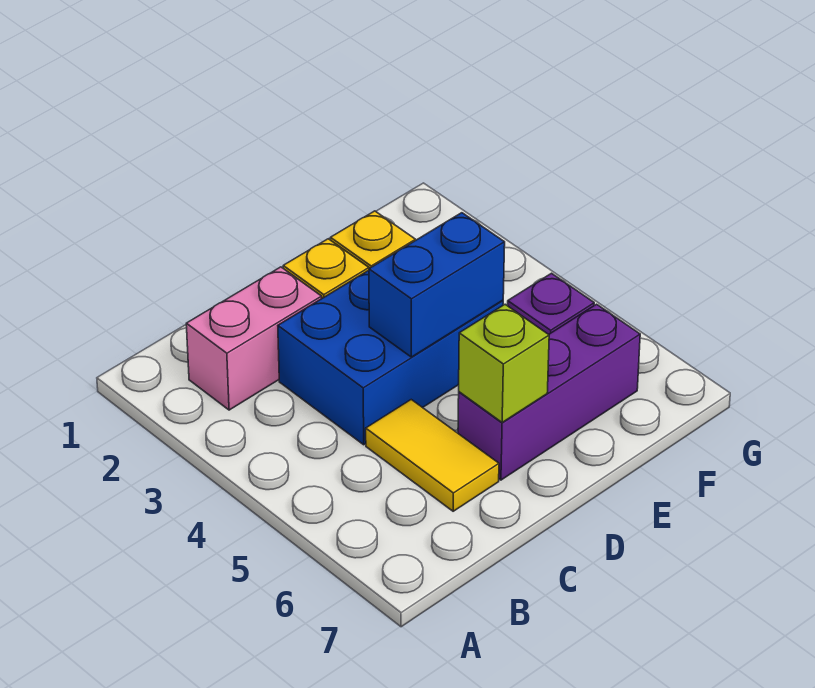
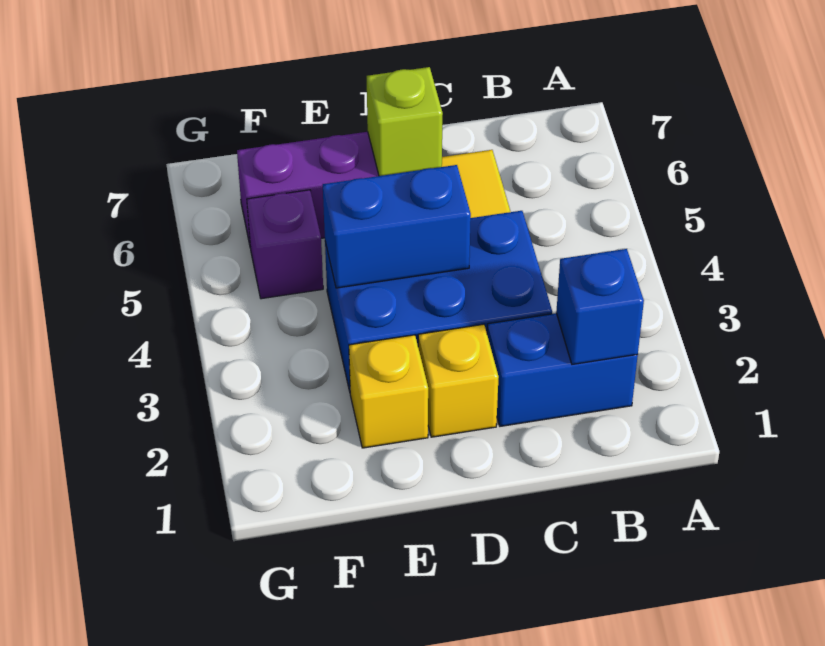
pink 1x2 brick [186,267,322,410] -> blue 1x2 brick [487,313,638,426]
none -> blue 1x1 brick [556,249,644,364]

